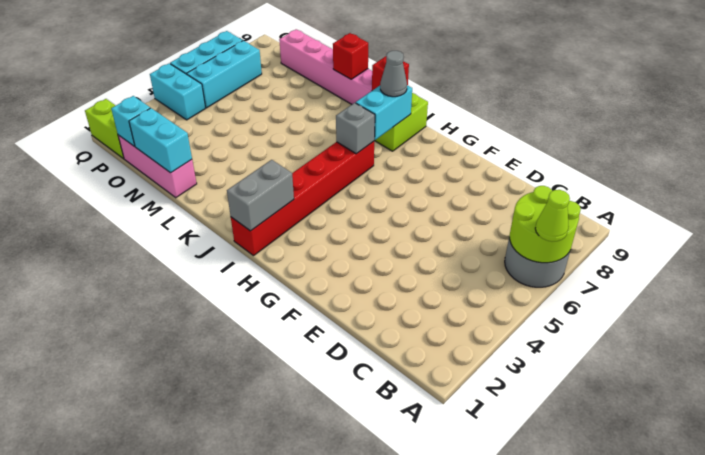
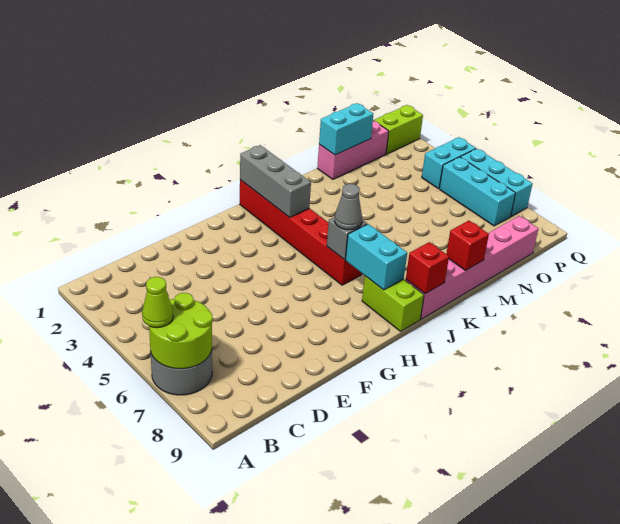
grey 1x2 brick [227,160,294,231] -> grey 1x3 brick [240,145,311,218]
grey 1x1 cone [380,51,407,97] -> grey 1x1 cone moved to [335,184,362,230]
cyan 1x1 brick [111,96,150,146] -> none

